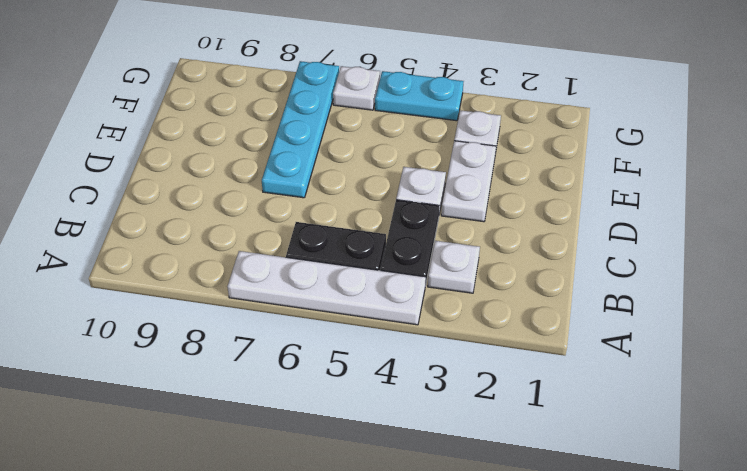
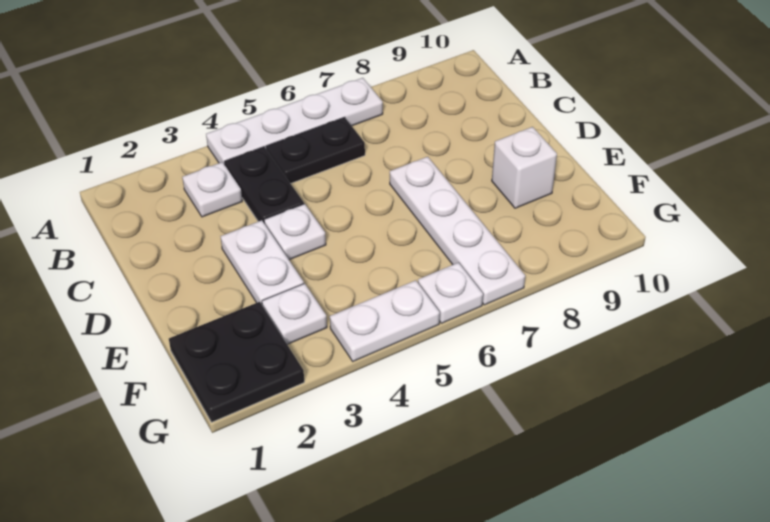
cyan 1x4 plate [262,61,339,198] -> white 1x4 plate [390,157,525,305]
none -> white 1x1 brick [492,127,557,208]
none -> black 2x2 plate [169,302,304,422]
cyan 1x2 plate [375,71,464,121] -> white 1x2 plate [330,280,440,361]

